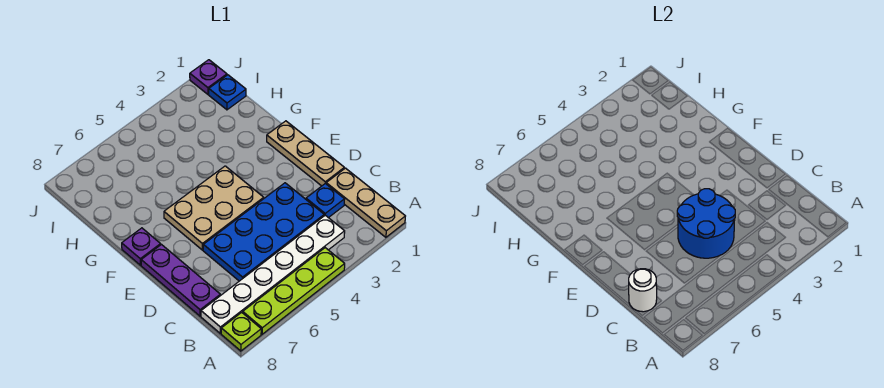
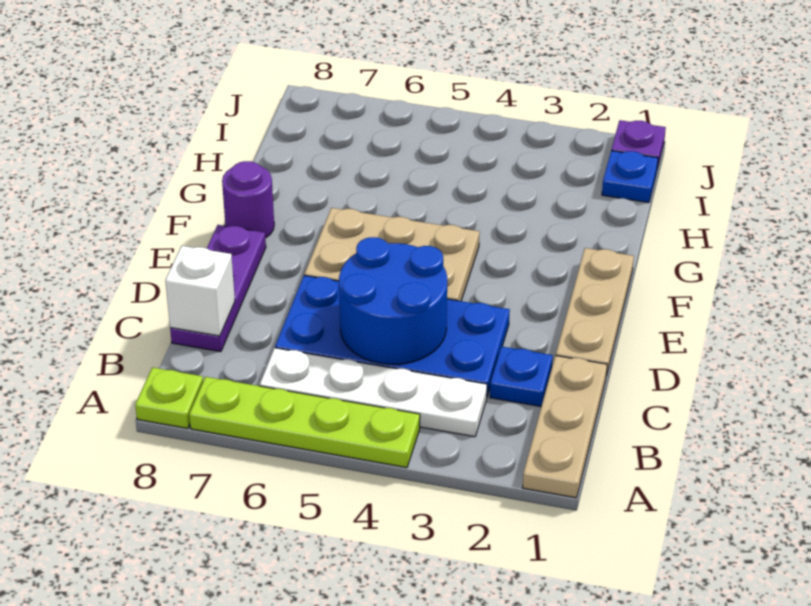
white 1x6 plate [201,215,345,334] -> white 1x4 plate [260,348,487,437]
white 1x1 round brick [629,269,657,312] -> white 1x1 brick [165,246,235,336]
purple 1x1 plate [122,228,161,265] -> purple 1x1 round brick [222,161,274,238]

